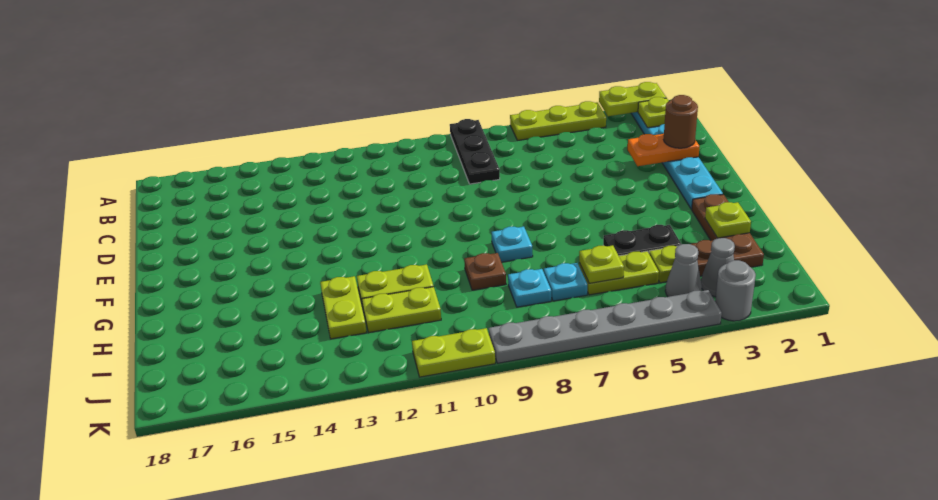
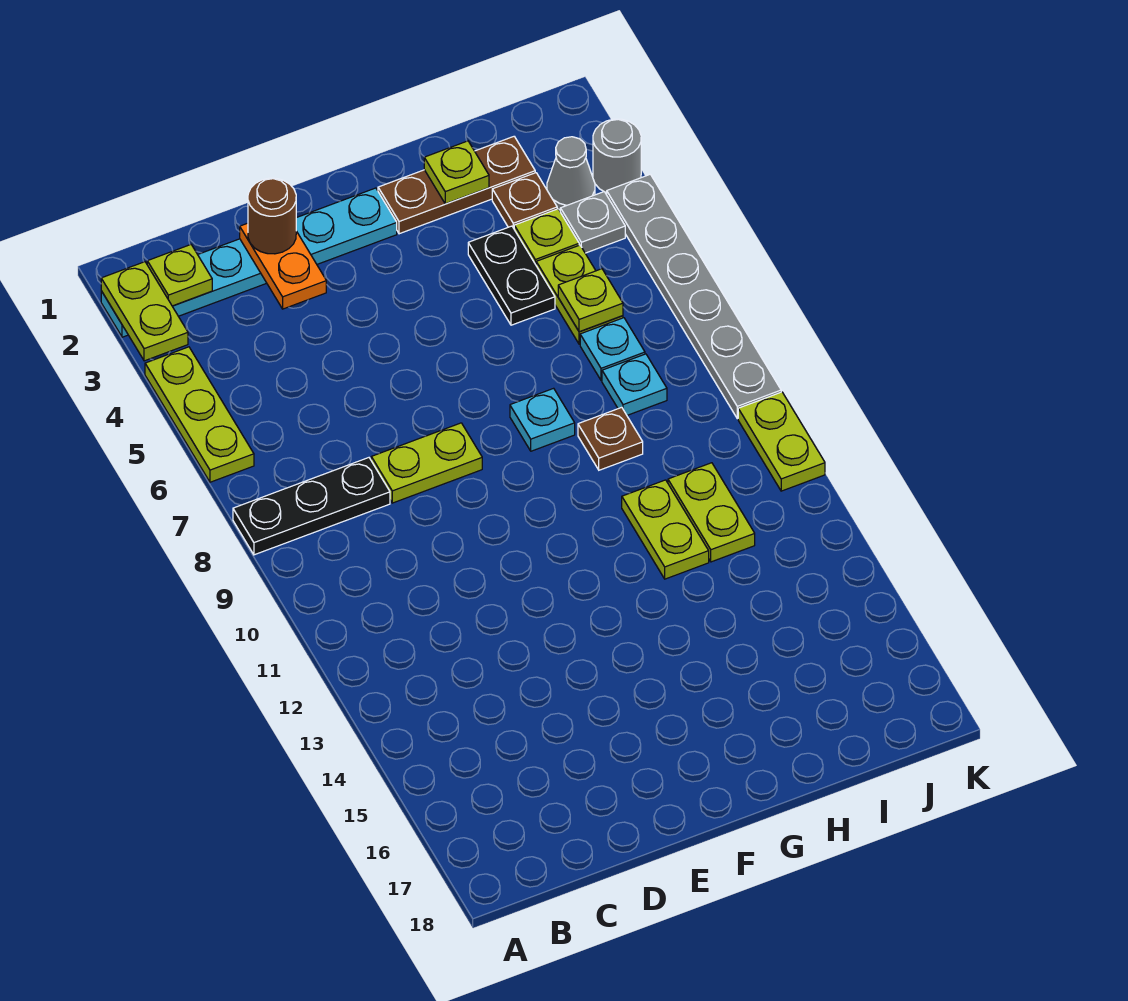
lime 1x2 plate [320,276,366,339] -> lime 1x2 plate moved to [371,423,482,503]
grey 1x1 cone [665,244,702,297] -> grey 1x1 plate [560,192,625,253]

